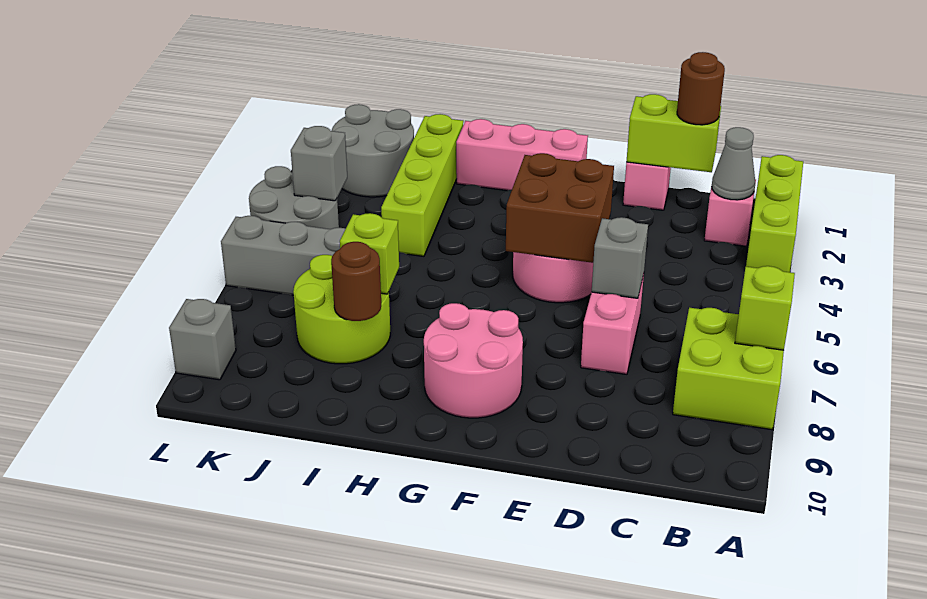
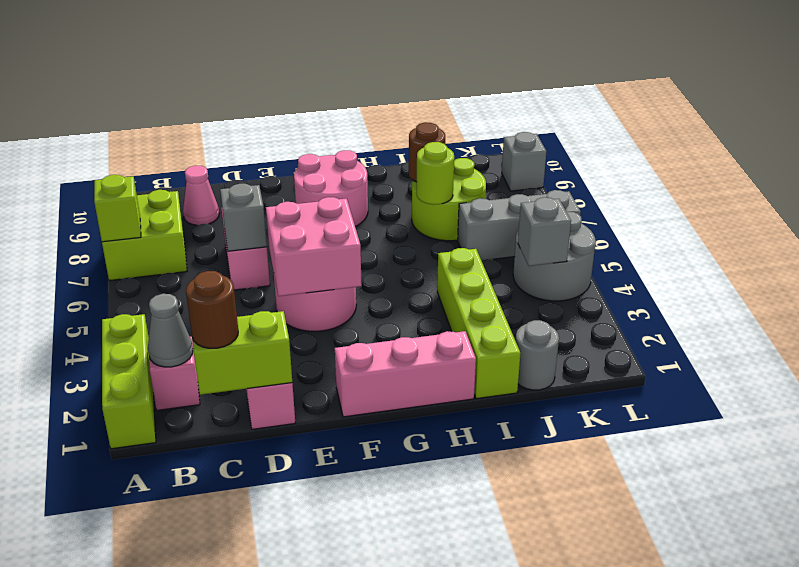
none -> pink 1x1 cone [183,166,219,225]
brown 2x2 brick [506,153,614,263] -> pink 2x2 brick [266,197,362,296]
lime 1x1 brick [340,213,399,294] -> lime 1x1 round brick [416,142,454,205]
grey 2x2 round brick [331,104,414,197] -> grey 1x1 round brick [516,320,559,390]

